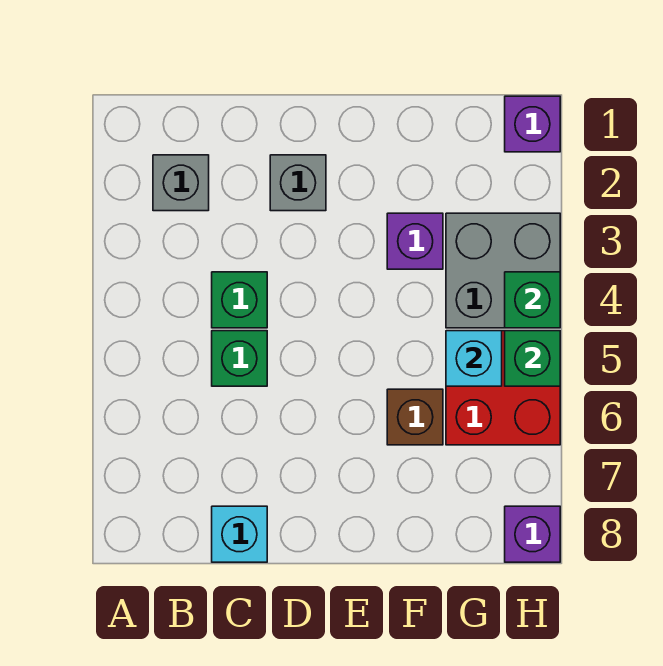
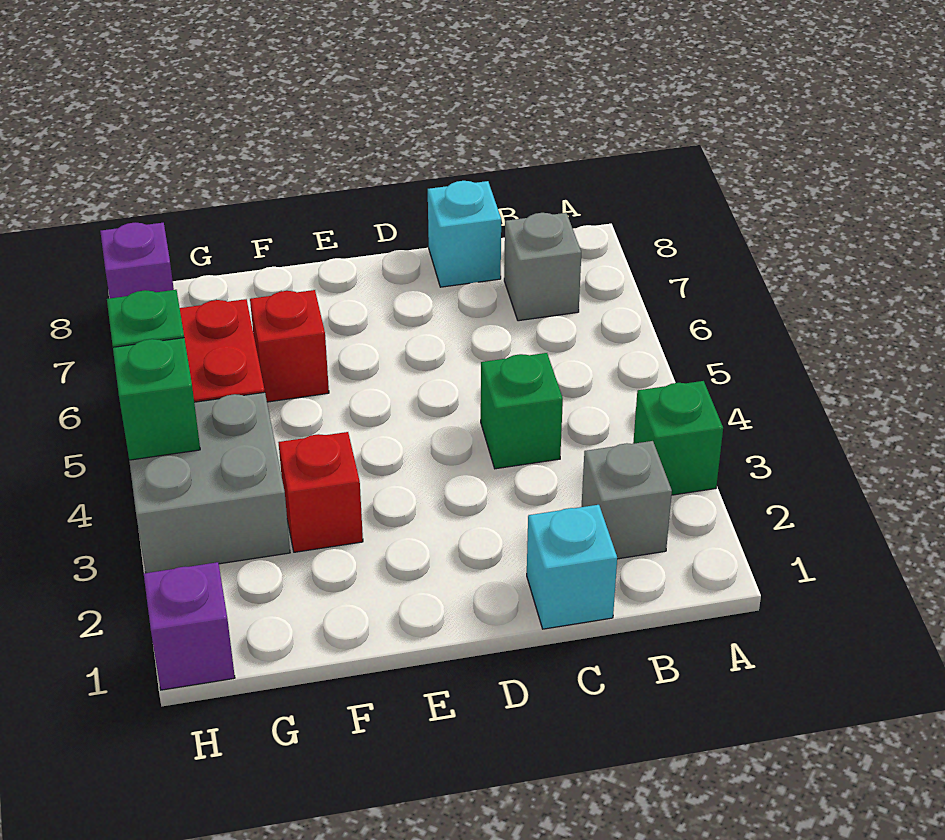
green 1x1 brick [212,331,267,386] -> green 1x1 brick moved to [633,381,723,495]
grey 1x1 brick [270,155,326,211] -> grey 1x1 brick moved to [504,213,581,321]
purple 1x1 brick [387,213,443,269] -> red 1x1 brick [278,432,363,552]
brown 1x1 brick [387,389,443,445] -> red 1x1 brick [250,290,329,402]
cyan 1x1 brick [446,331,502,386] -> cyan 1x1 brick moved to [527,505,617,629]

